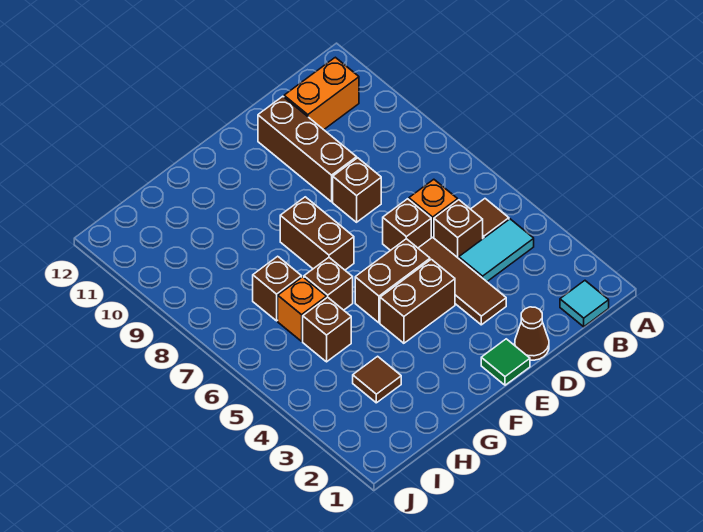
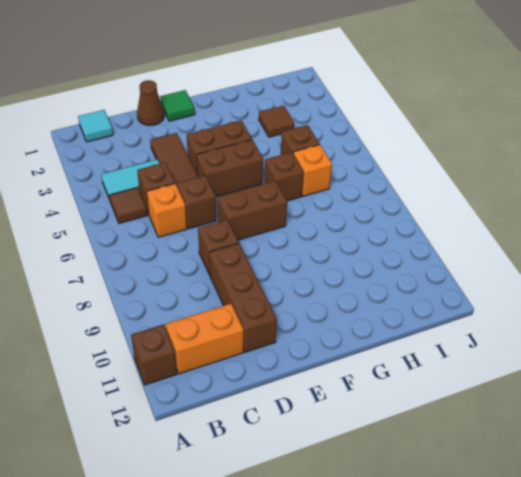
brown 1x2 brick [280,197,354,270] -> brown 1x2 brick turned to [218,181,287,240]
brown 1x1 brick [253,256,302,321] -> brown 1x1 brick moved to [131,324,177,385]

